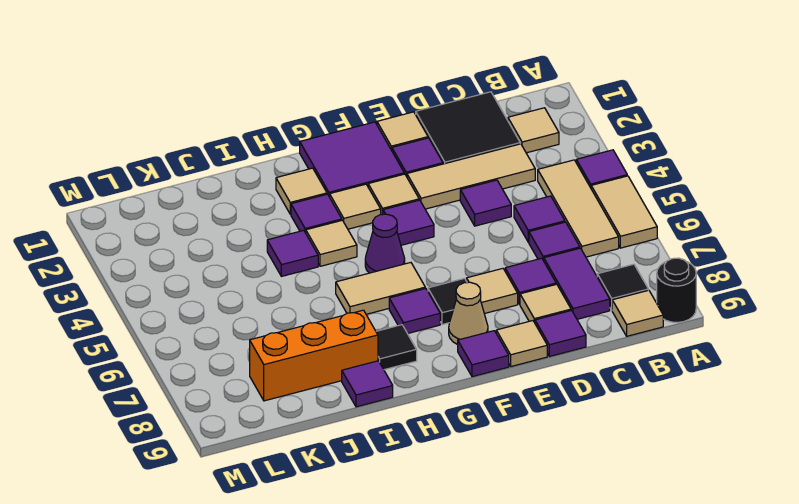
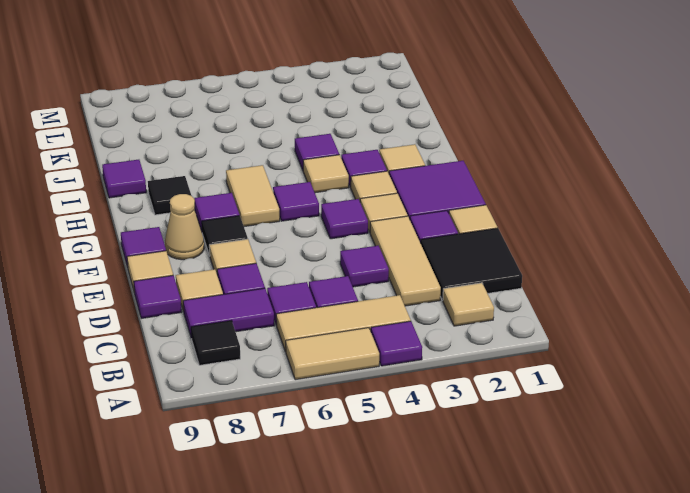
black 1x1 round brick [657,258,696,322] -> none
tan 1x1 tile [612,290,663,336] -> none
purple 1x1 cone [365,214,405,273] -> purple 1x1 tile [273,182,319,221]
orange 1x3 brick [250,310,378,401] -> none

